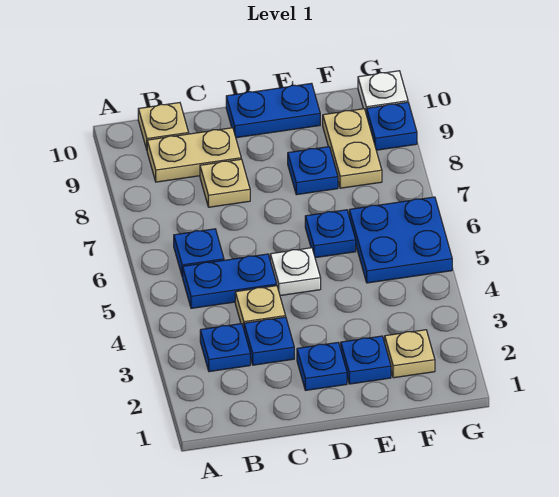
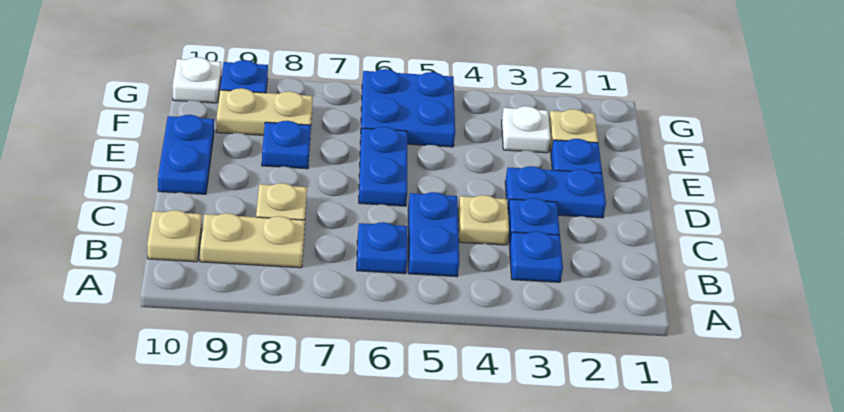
tan 1x2 plate [147,128,241,182] -> tan 1x2 plate turned to [200,213,305,268]
blue 1x1 plate [297,343,347,390] -> blue 1x2 plate [505,166,606,218]
white 1x1 plate [270,248,321,296] -> white 1x1 plate moved to [502,106,551,153]
blue 1x1 plate [305,210,356,258] -> blue 1x2 plate [359,127,407,206]

